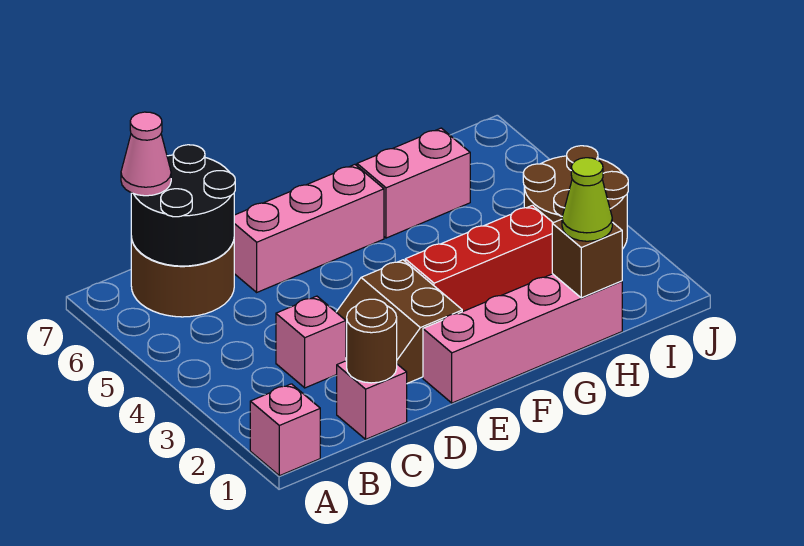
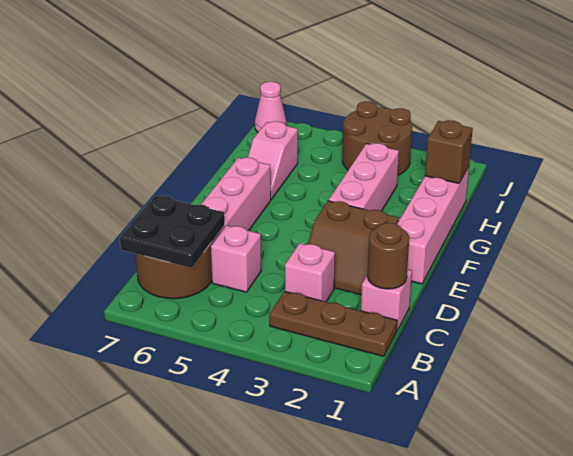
pink 1x1 brick [250,384,320,476] -> pink 1x1 brick moved to [211,225,261,292]
none -> brown 1x3 plate [269,291,397,356]
black 2x2 round brick [131,145,235,266] -> black 2x2 plate [120,196,225,268]
pink 1x1 cone [121,112,171,196] -> pink 1x1 cone moved to [255,82,287,132]
red 1x3 brick [405,205,553,312] -> pink 1x3 brick [328,143,399,211]
pink 1x2 brick [357,128,470,238] -> pink 1x2 slope [248,121,298,199]
lime 1x1 cone [562,158,612,241] -> none

